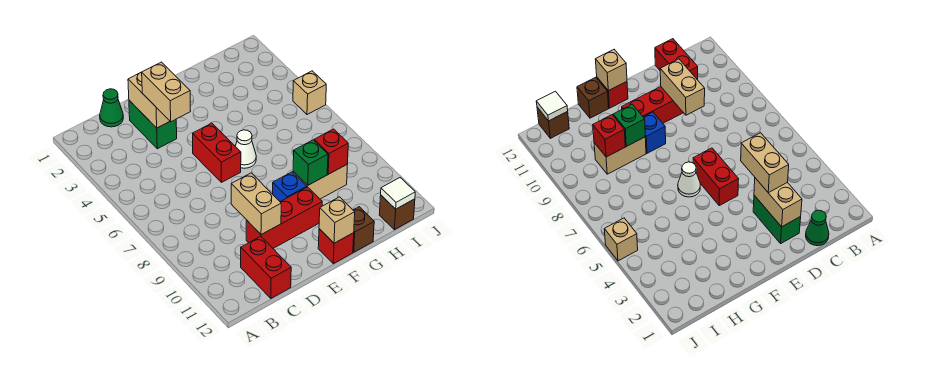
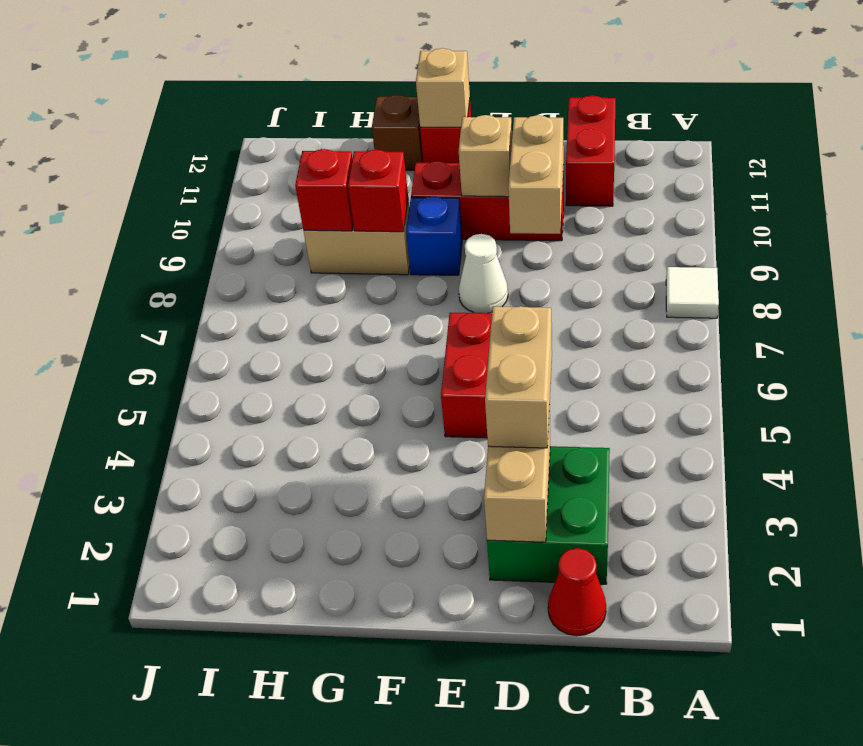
green 1x1 cone [100,89,123,127] -> red 1x1 cone [548,548,606,636]
green 1x2 brick [129,100,177,149] -> green 2x2 brick [487,446,610,584]
white 1x1 cone [235,130,256,168] -> white 1x1 cone moved to [459,234,508,313]
green 1x1 brick [293,140,328,185] -> red 1x1 brick [348,150,408,232]
brown 1x1 brick [379,196,415,230] -> none
white 1x1 tile [381,178,415,209] -> white 1x1 tile moved to [666,267,719,318]
tan 1x1 brick [293,71,326,115] -> tan 1x1 brick moved to [459,115,512,197]

